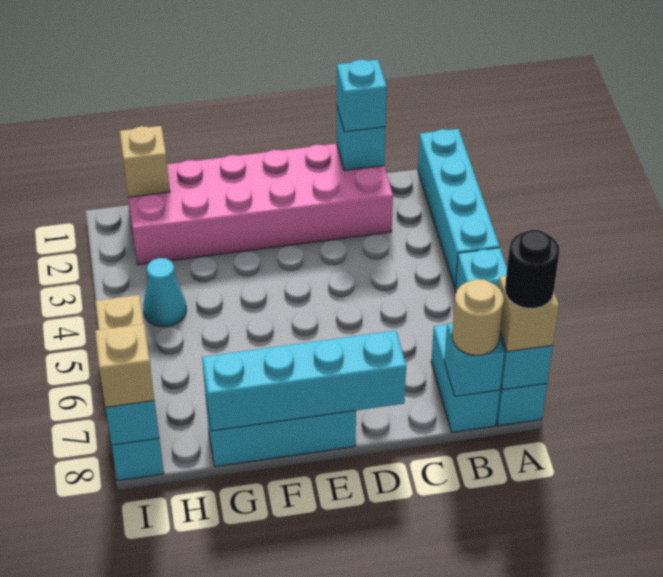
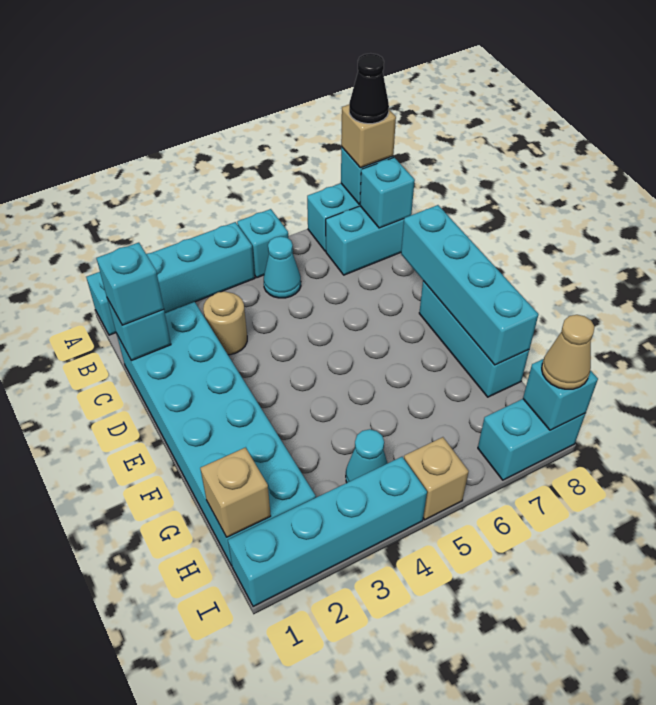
black 1x1 round brick [505,230,560,308] -> black 1x1 cone [349,53,389,124]
none -> cyan 1x1 cone [264,236,301,298]
tan 1x1 round brick [452,279,504,355] -> tan 1x1 round brick moved to [203,291,247,355]
pink 2x6 brick [125,144,393,265] -> cyan 2x6 brick [116,302,316,566]
none -> cyan 1x4 brick [228,457,427,607]
tan 1x1 brick [95,324,155,407] -> tan 1x1 cone [542,315,595,389]

